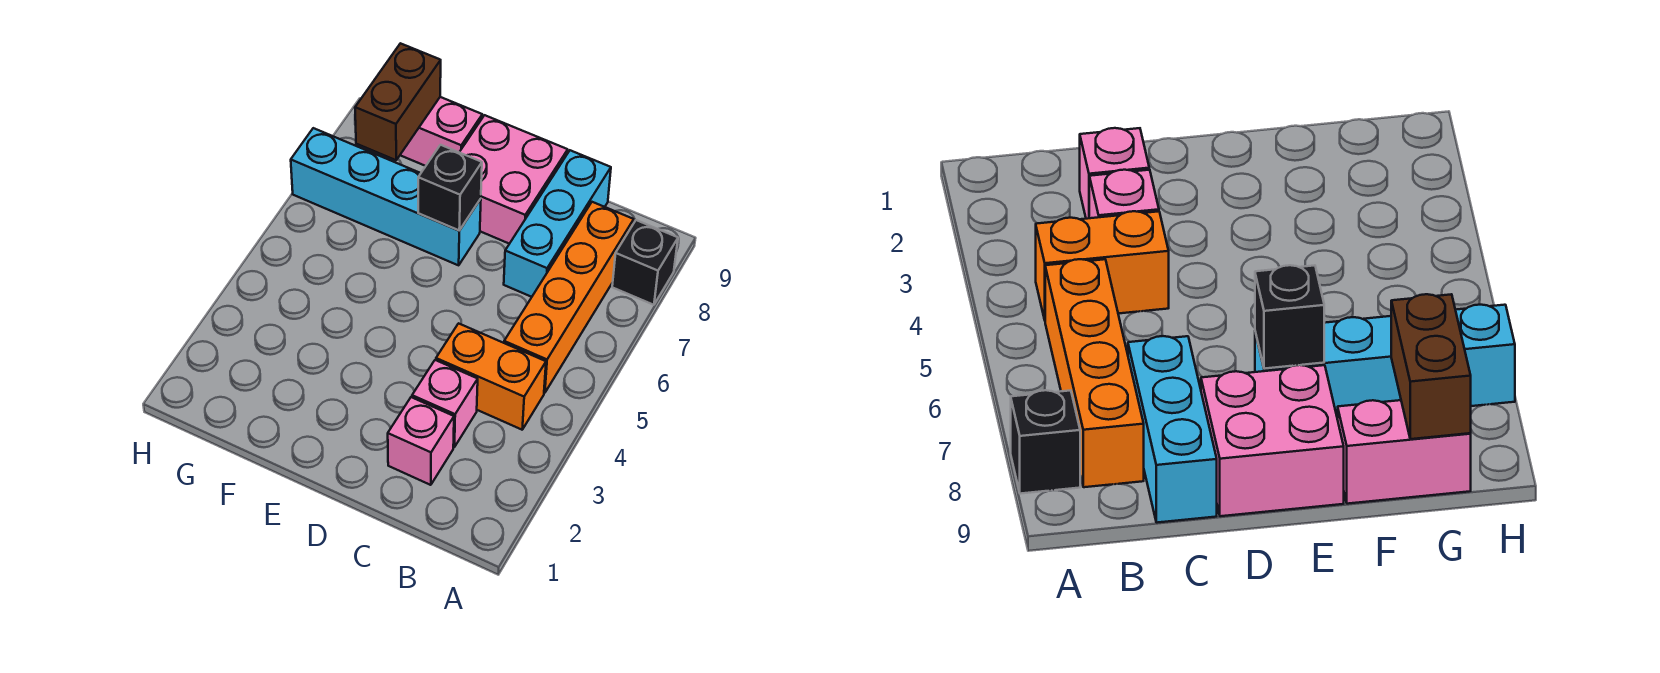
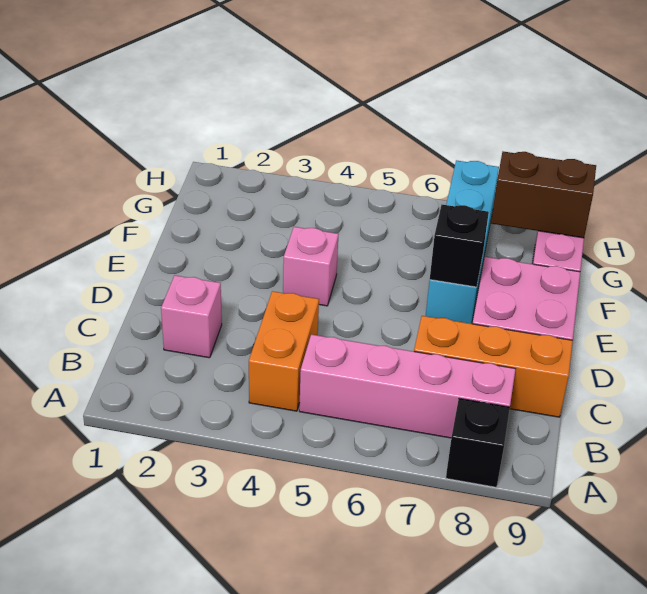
orange 1x4 brick [504,202,634,393] -> pink 1x4 brick [299,334,516,438]
pink 1x1 brick [412,360,478,447] -> pink 1x1 brick moved to [283,227,339,306]
cyan 1x3 brick [504,150,611,297] -> orange 1x3 brick [414,316,573,417]

